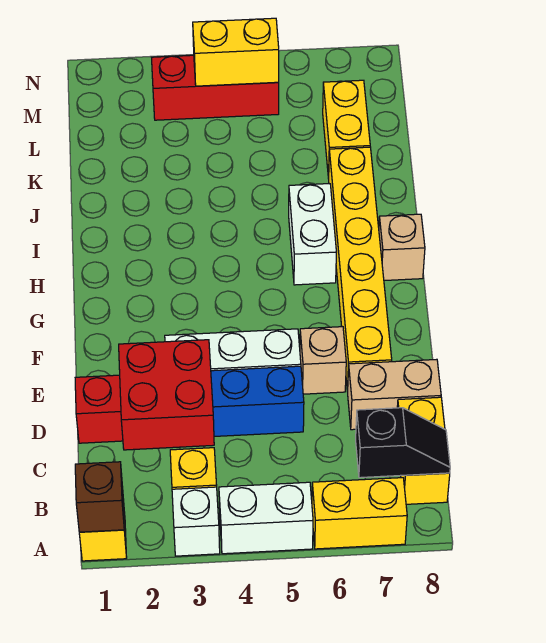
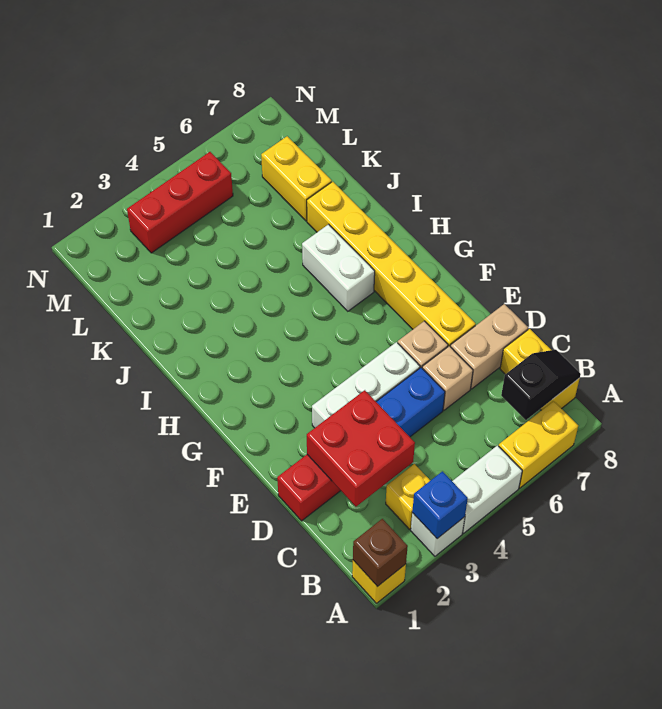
none -> blue 1x1 brick [412,471,468,539]
tan 1x1 brick [379,214,425,281] -> tan 1x1 brick moved to [422,346,473,410]
yellow 1x2 brick [193,18,279,86] -> none

